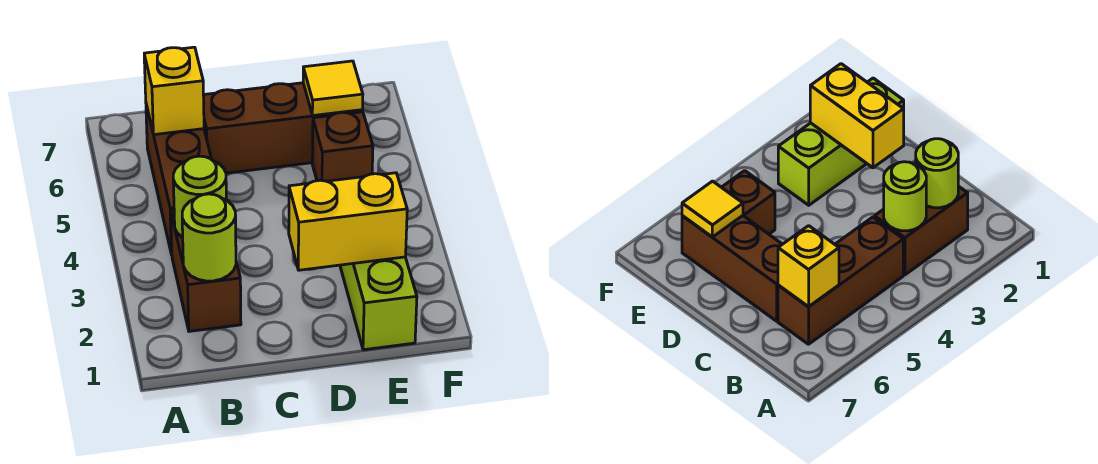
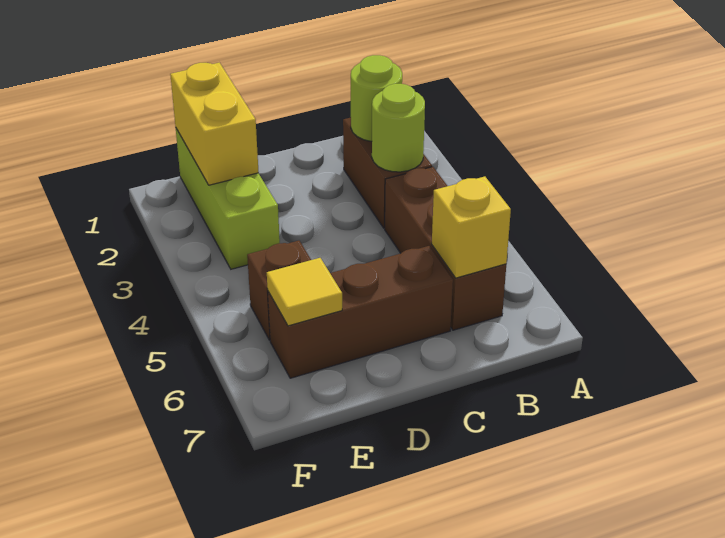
yellow 1x2 brick [289,173,407,270] -> yellow 1x2 brick turned to [170,63,259,185]

